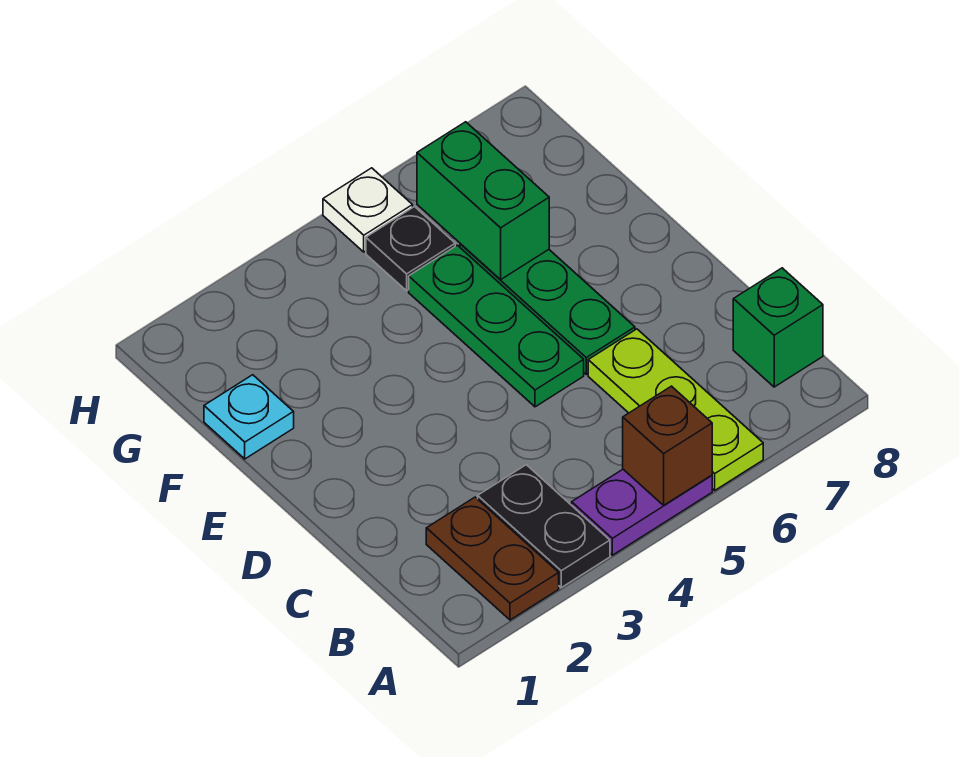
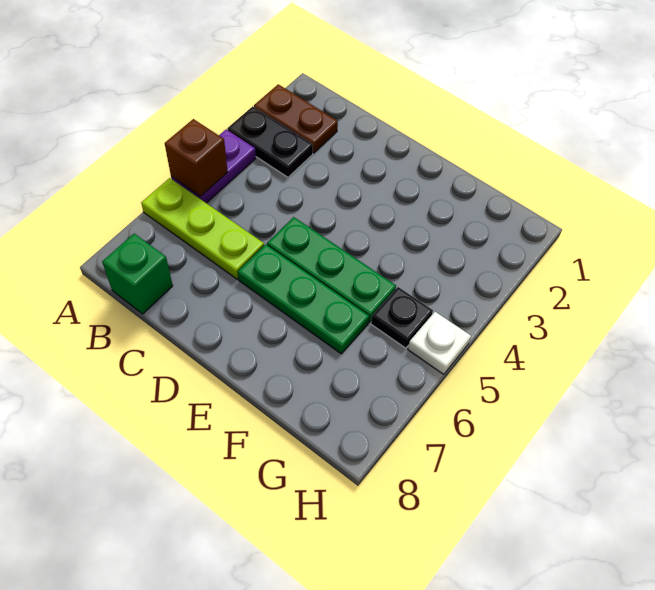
cyan 1x1 plate [204,375,294,459] -> none
green 1x2 brick [417,122,549,279] -> none

